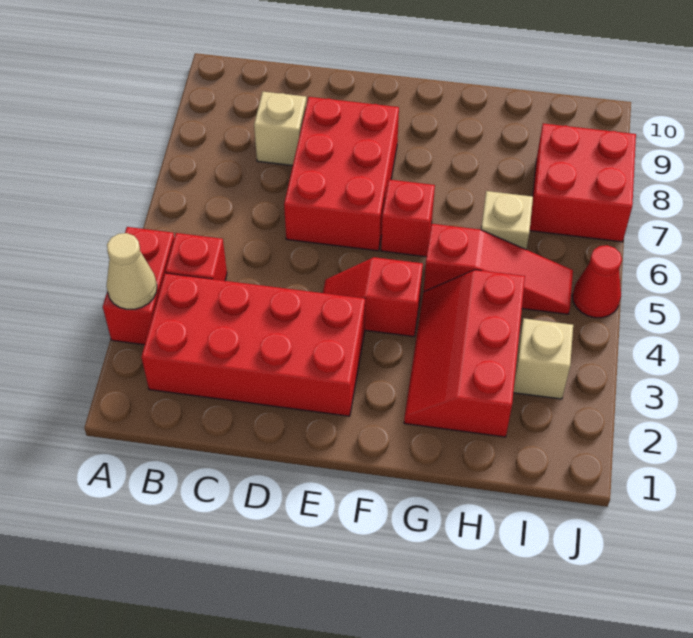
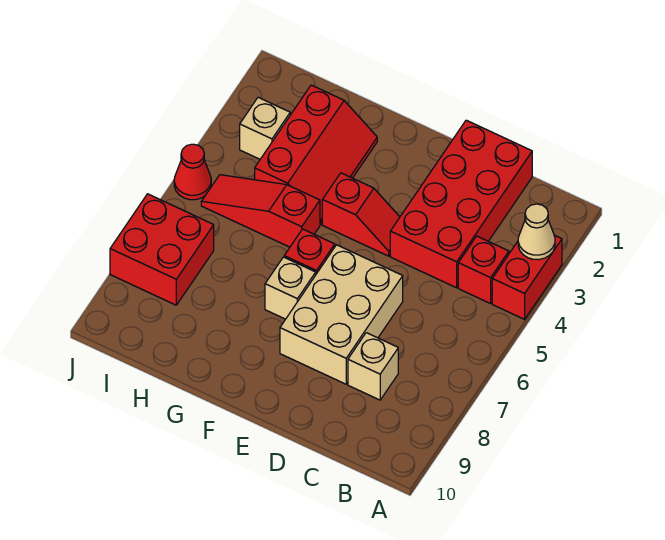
red 2x4 brick [141,273,365,416] -> red 2x4 brick turned to [390,120,532,288]
red 2x3 brick [284,97,399,251] -> tan 2x3 brick [280,245,403,384]
tan 1x1 brick [481,191,533,249] -> tan 1x1 brick moved to [265,257,316,319]

